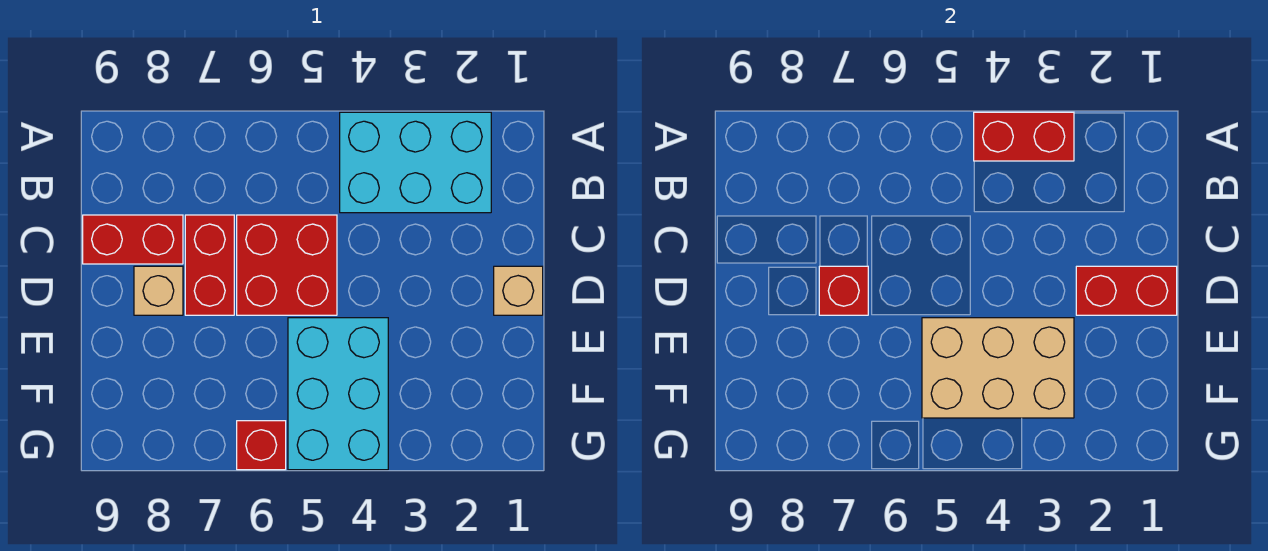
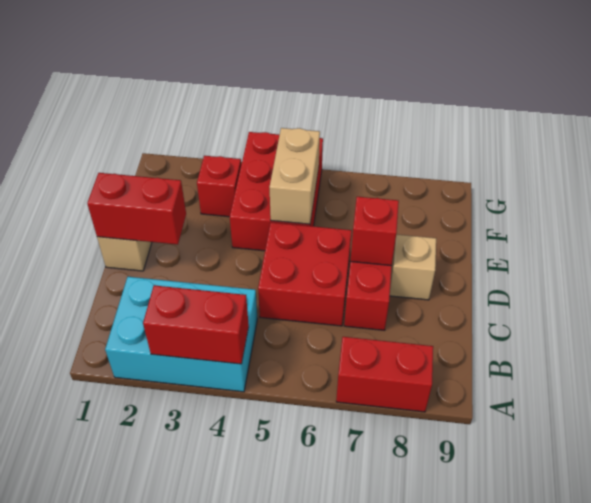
red 1x2 brick [83,215,183,264] -> red 1x2 brick moved to [336,337,433,412]
tan 2x3 brick [922,318,1074,418] -> tan 1x2 brick [269,128,320,224]
cyan 2x3 brick [288,318,388,470] -> red 2x3 brick [230,132,323,251]
red 1x1 brick [237,421,286,470] -> red 1x1 brick moved to [197,156,241,217]

